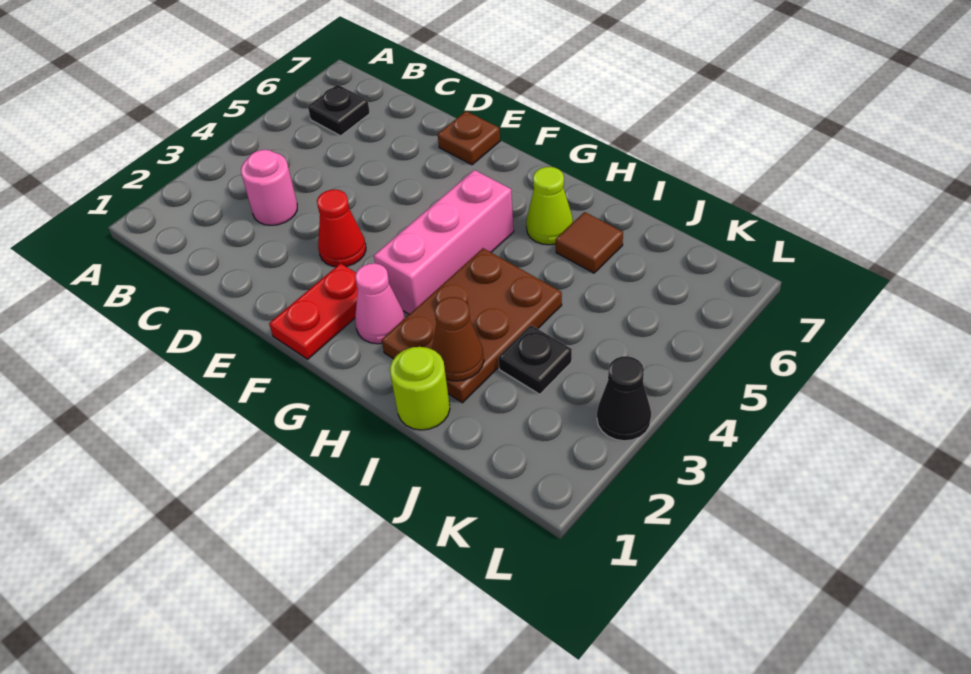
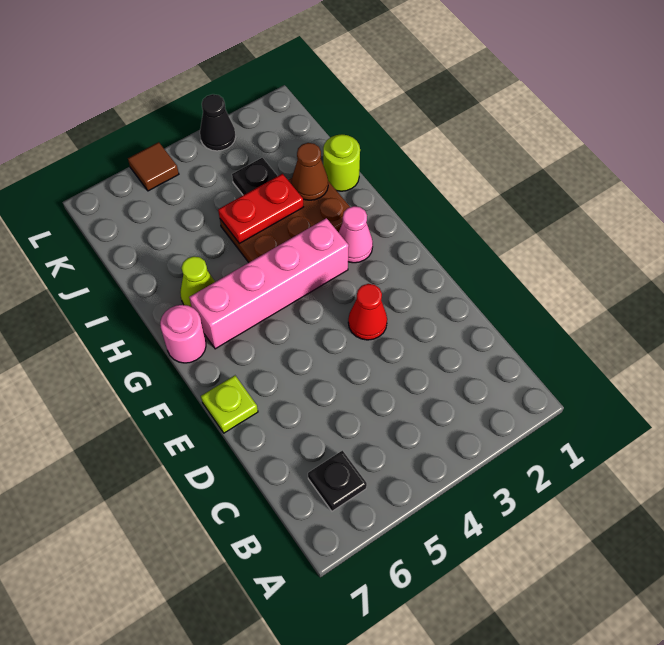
pink 1x1 round brick [241,150,297,225] -> pink 1x1 round brick moved to [160,305,206,363]
brown 1x1 plate [438,111,500,165] -> lime 1x1 plate [201,376,258,433]
red 1x2 plate [269,263,358,359] -> red 1x2 plate moved to [218,174,303,243]
pink 1x3 brick [374,170,514,314] -> pink 1x4 brick [189,218,349,349]
brown 1x1 tile [556,212,623,273] -> brown 1x1 tile moved to [128,142,179,191]

